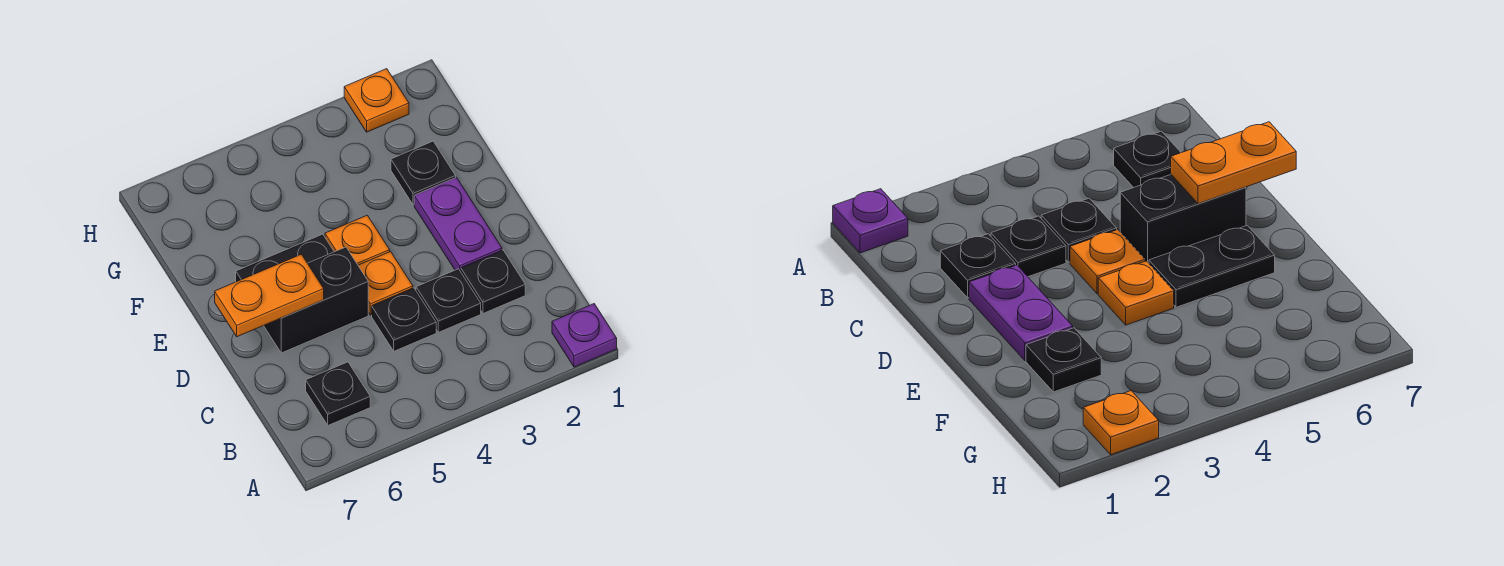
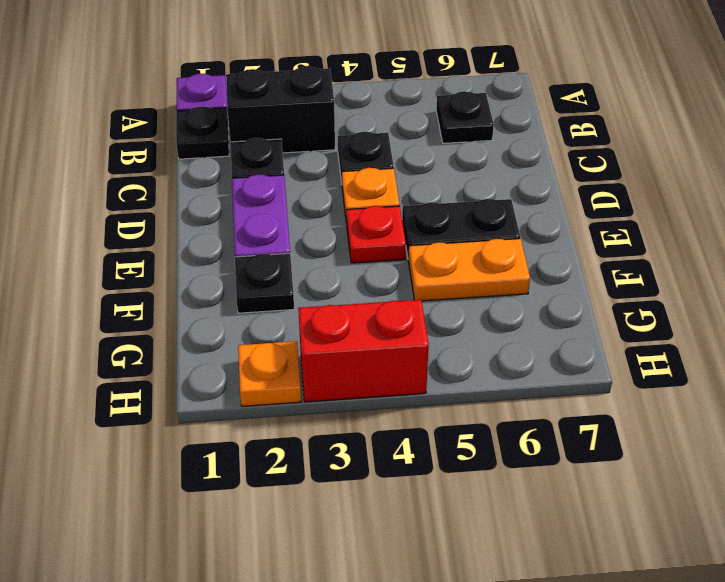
black 1x1 plate [416,269,481,332] -> black 1x1 plate moved to [176,107,229,159]
black 1x2 brick [264,247,368,353] -> black 1x2 brick moved to [226,67,335,153]
orange 1x2 plate [215,254,324,337] -> orange 1x2 plate moved to [408,239,530,301]
orange 1x1 plate [325,215,390,265] -> red 1x1 plate [346,206,406,263]
none -> red 1x2 brick [298,300,429,402]

